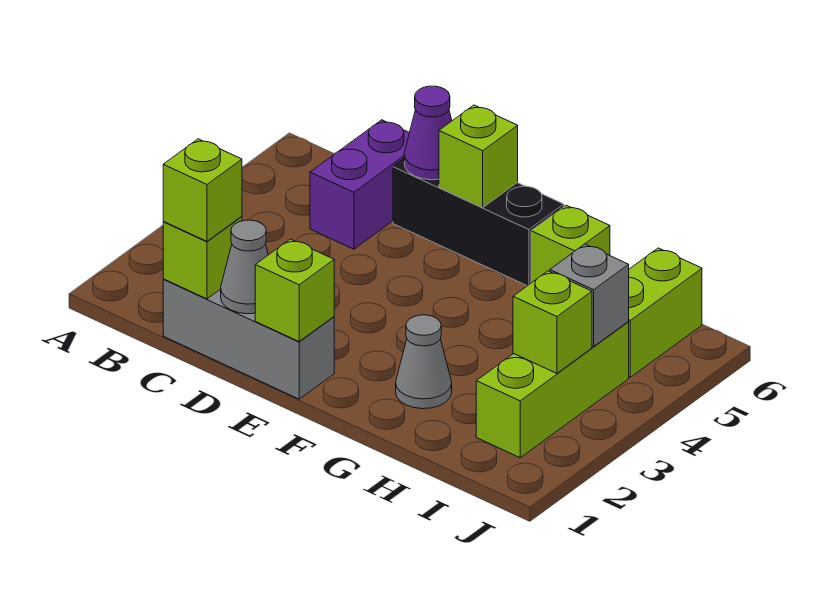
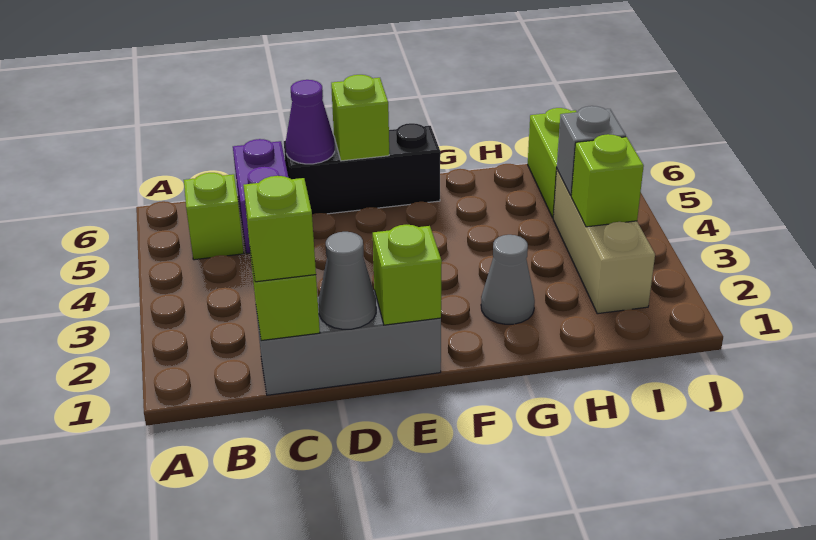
lime 1x1 brick [531,205,610,283] -> lime 1x1 brick moved to [184,173,244,260]
lime 1x3 brick [476,322,629,458] -> tan 1x3 brick [553,170,655,314]

